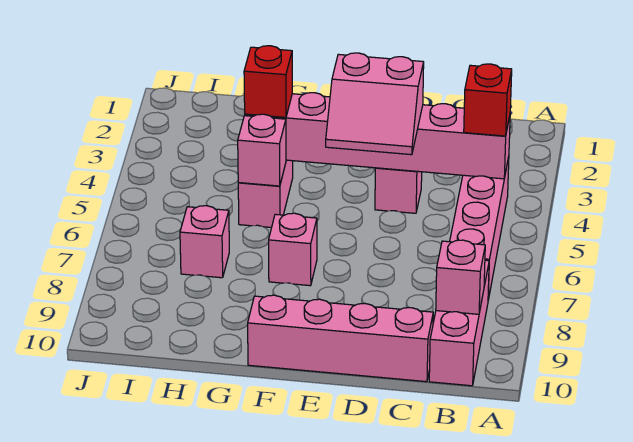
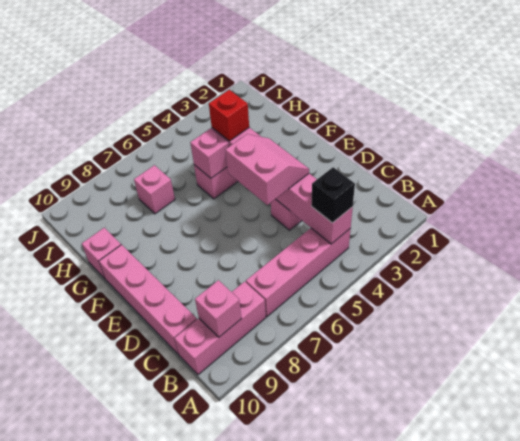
red 1x1 brick [464,64,512,136] -> black 1x1 brick [311,167,355,223]
pink 2x2 slope [326,53,424,155] -> pink 2x2 slope turned to [225,134,309,205]
pink 1x1 brick [269,213,317,286] -> pink 1x1 brick moved to [82,228,121,279]

